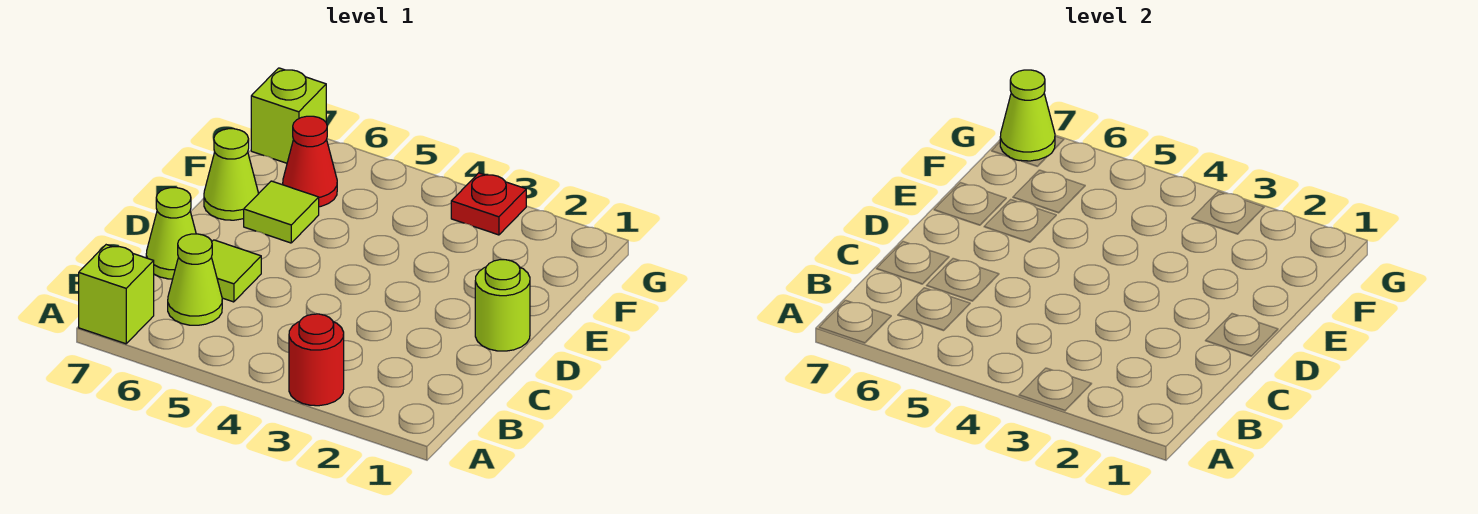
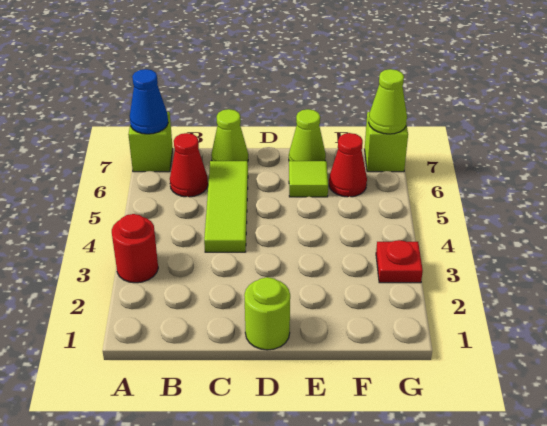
none -> blue 1x1 cone [130,69,168,134]
lime 1x1 cone [168,234,222,325] -> red 1x1 cone [170,133,208,197]
lime 1x1 tile [212,240,261,302] -> lime 1x3 tile [204,161,248,252]

